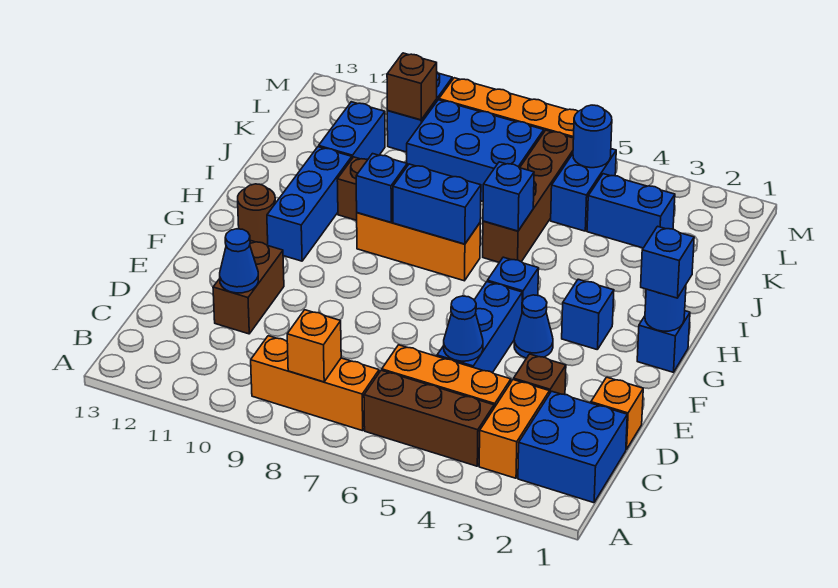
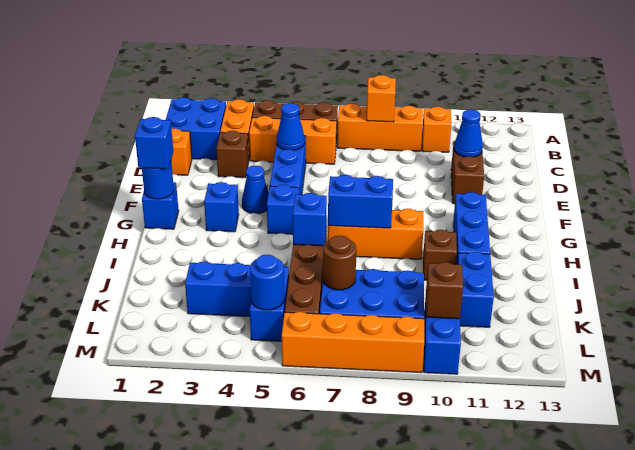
none -> orange 1x1 brick [422,107,451,152]
brown 1x1 round brick [238,184,275,245] -> brown 1x1 round brick moved to [323,235,356,290]
blue 1x1 brick [356,154,407,222] -> none

